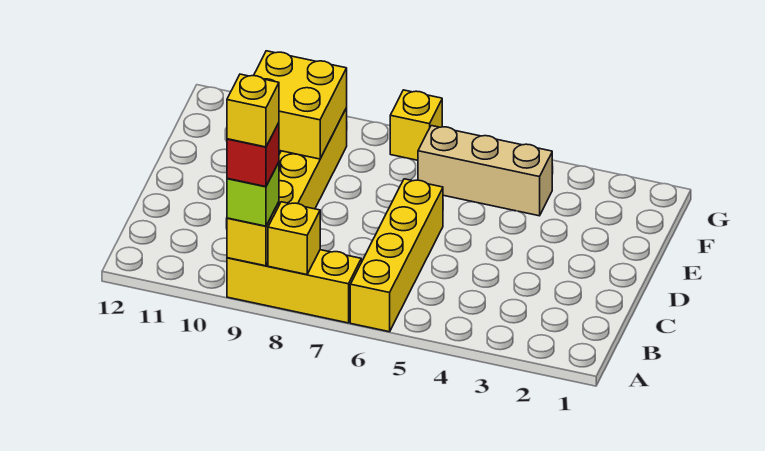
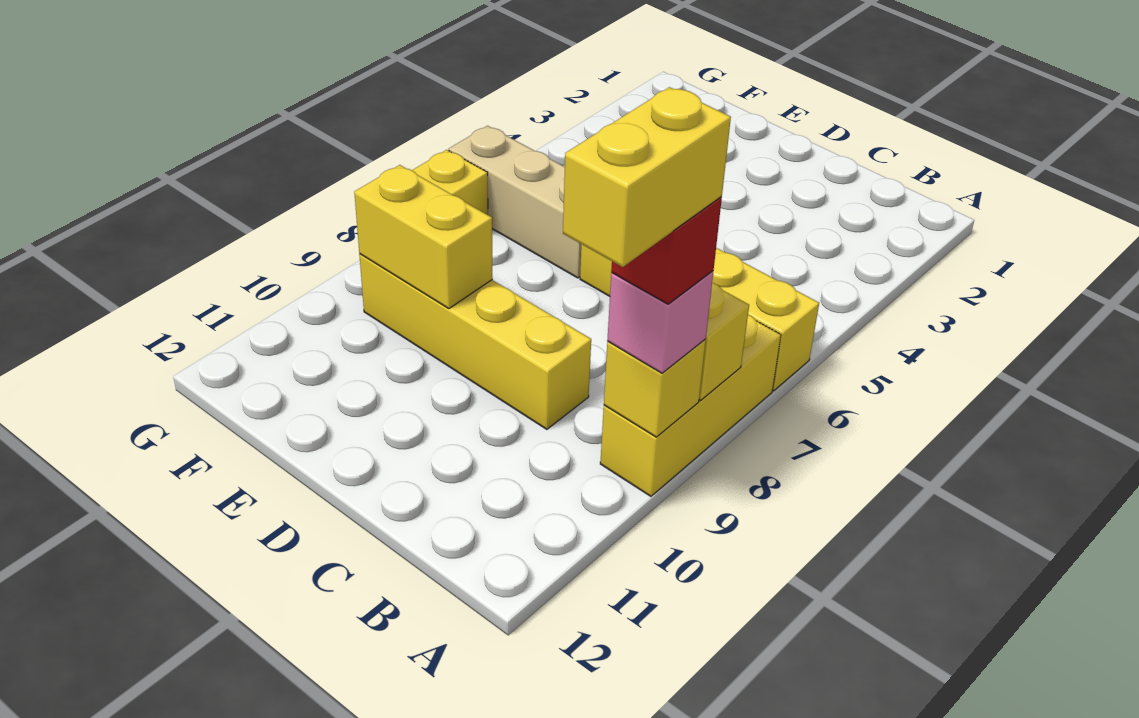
lime 1x1 brick [227,162,279,226] -> pink 1x1 brick [607,271,713,373]
yellow 1x1 brick [227,74,279,147] -> yellow 1x2 brick [563,87,731,267]
yellow 2x2 brick [254,51,347,159] -> yellow 1x2 brick [354,165,493,309]
tan 1x3 brick [418,126,552,216] -> tan 1x3 brick turned to [449,126,581,278]

